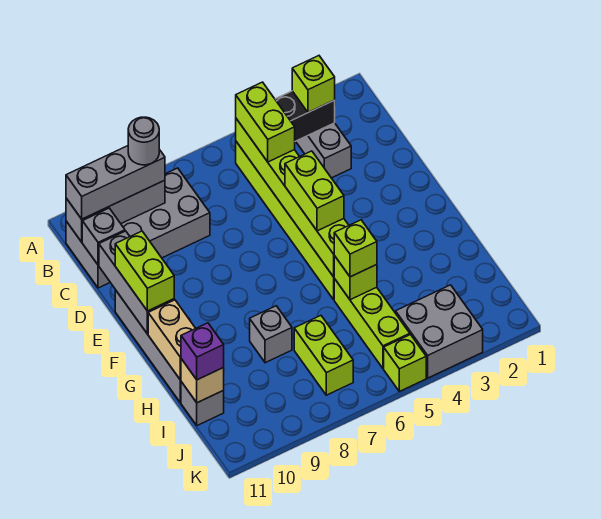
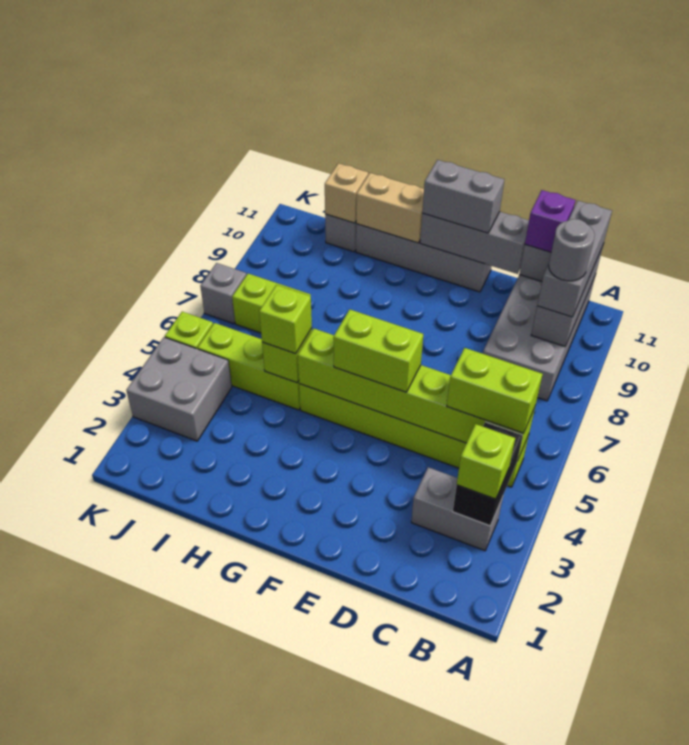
lime 1x2 brick [115,231,174,311] -> grey 1x2 brick [422,160,504,233]
grey 1x1 brick [250,306,292,363] -> grey 1x1 brick moved to [200,263,246,324]
purple 1x1 brick [181,323,224,380] -> purple 1x1 brick moved to [525,190,576,252]

